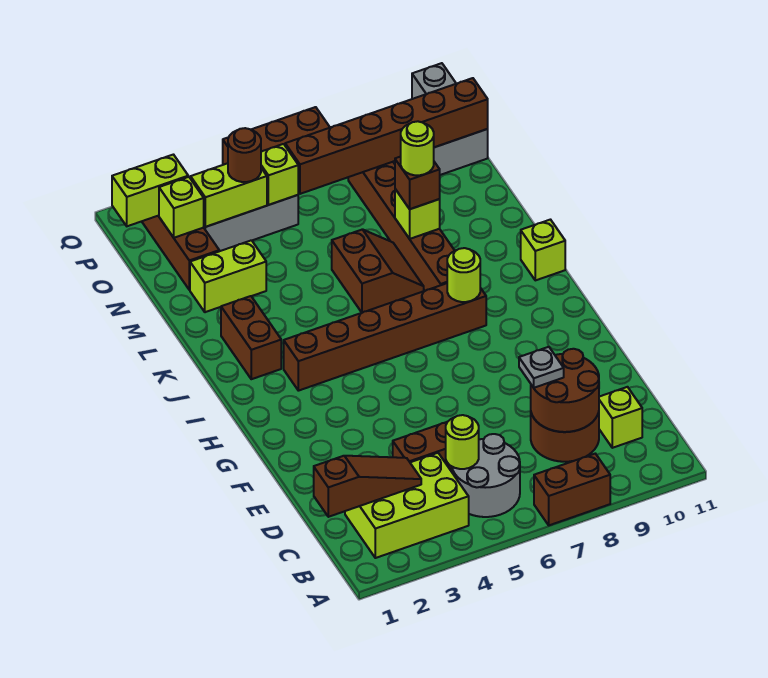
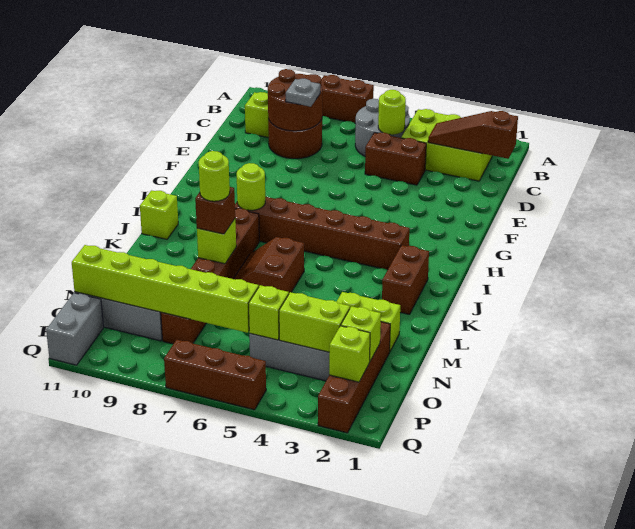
brown 1x1 round brick [228,128,261,182] -> none
brown 1x6 brick [285,78,488,194] -> lime 1x6 brick [72,245,259,333]
lime 1x2 brick [112,155,188,226] -> lime 1x1 brick [329,326,370,382]

